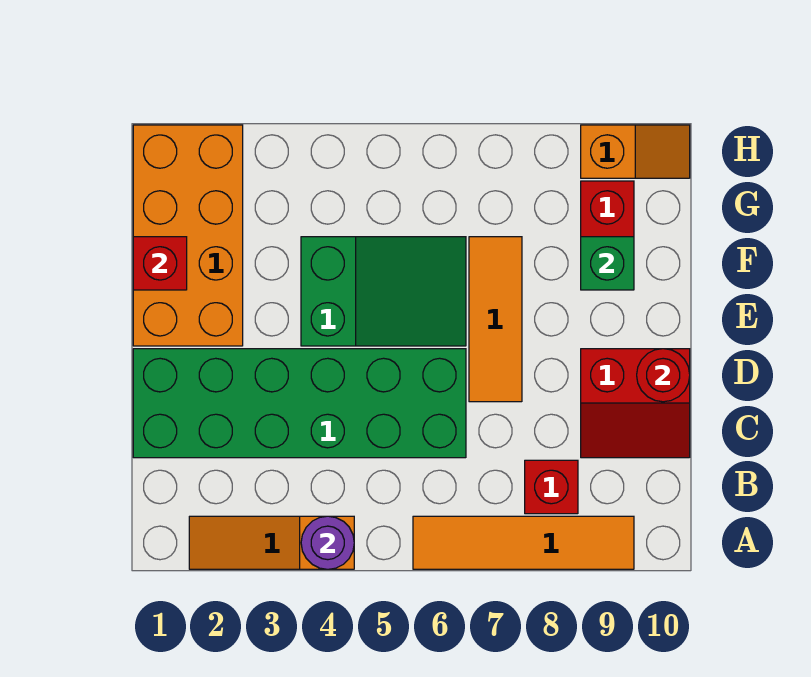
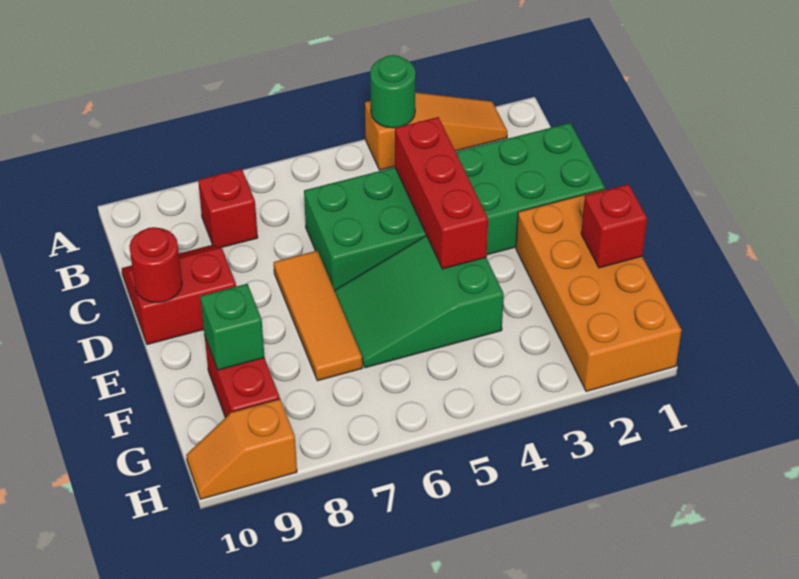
purple 1x1 round brick [301,516,354,569] -> green 1x1 round brick [370,55,416,128]
orange 1x4 tile [413,516,634,569] -> none
none -> red 1x3 brick [395,117,488,269]

